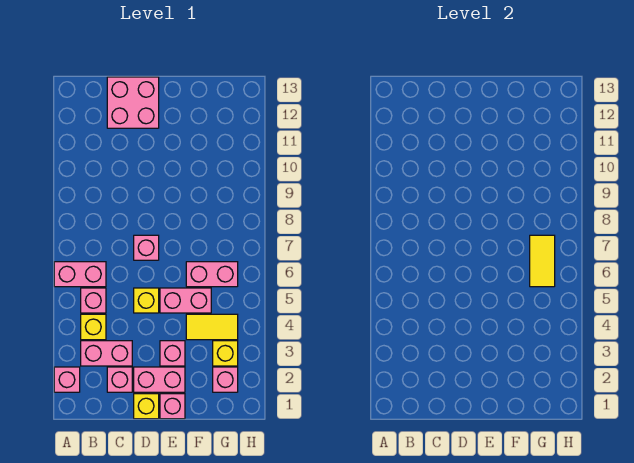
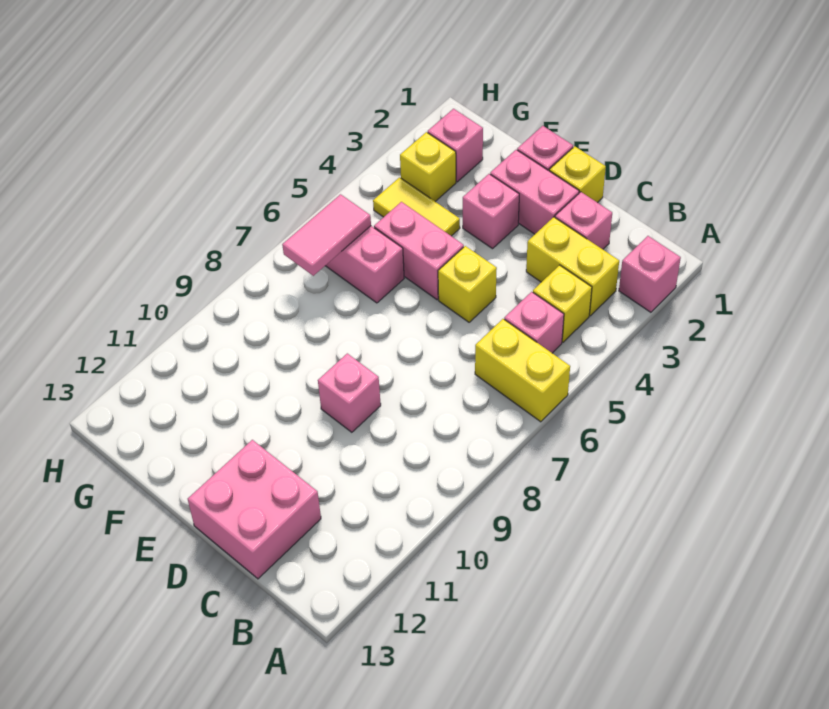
pink 1x2 brick [54,262,106,287] -> yellow 1x2 brick [475,319,570,422]
pink 1x2 brick [81,341,132,366] -> yellow 1x2 brick [526,217,619,316]
pink 1x1 brick [134,235,159,260] -> pink 1x1 brick moved to [318,353,381,432]
yellow 1x2 tile [530,235,555,287] -> pink 1x2 tile [282,194,371,276]

